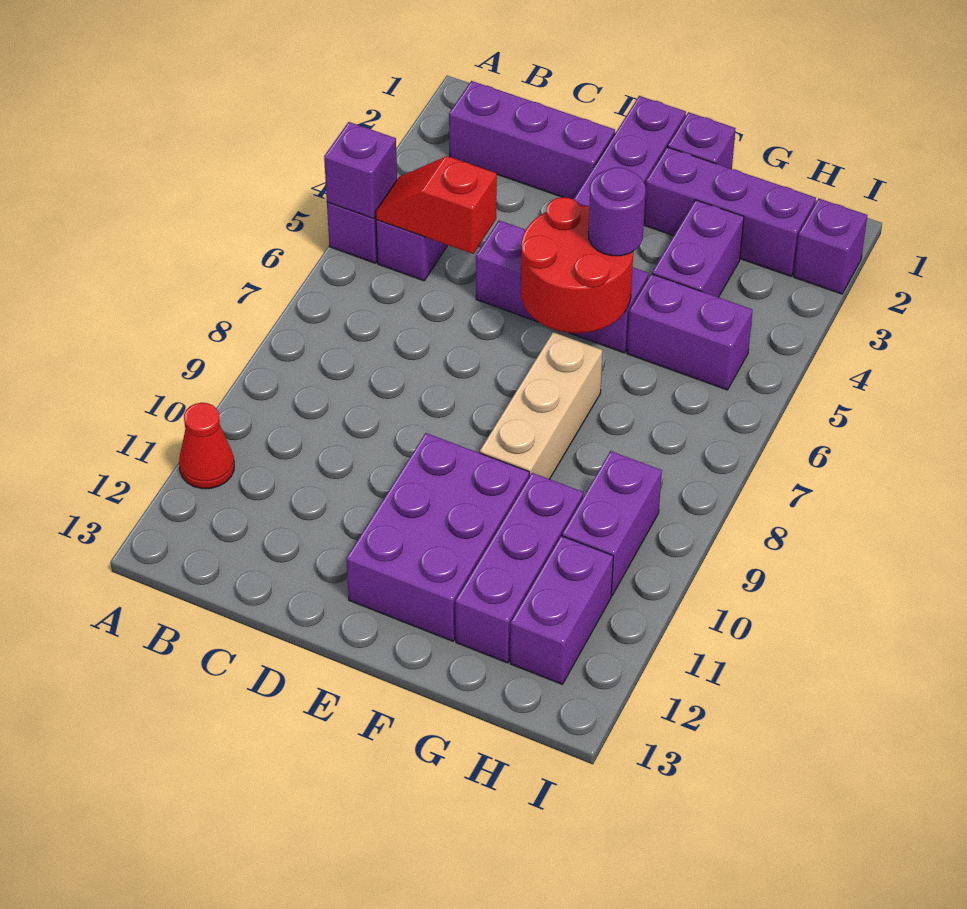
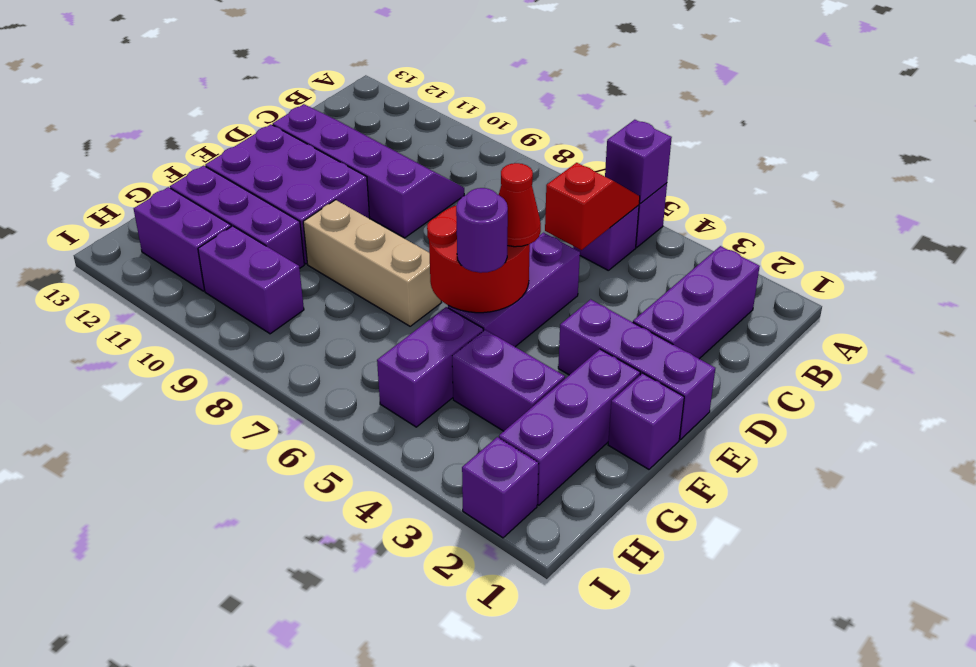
red 1x1 cone [179,403,234,489] -> red 1x1 cone moved to [499,163,541,247]
none -> purple 2x4 slope [273,104,464,238]

